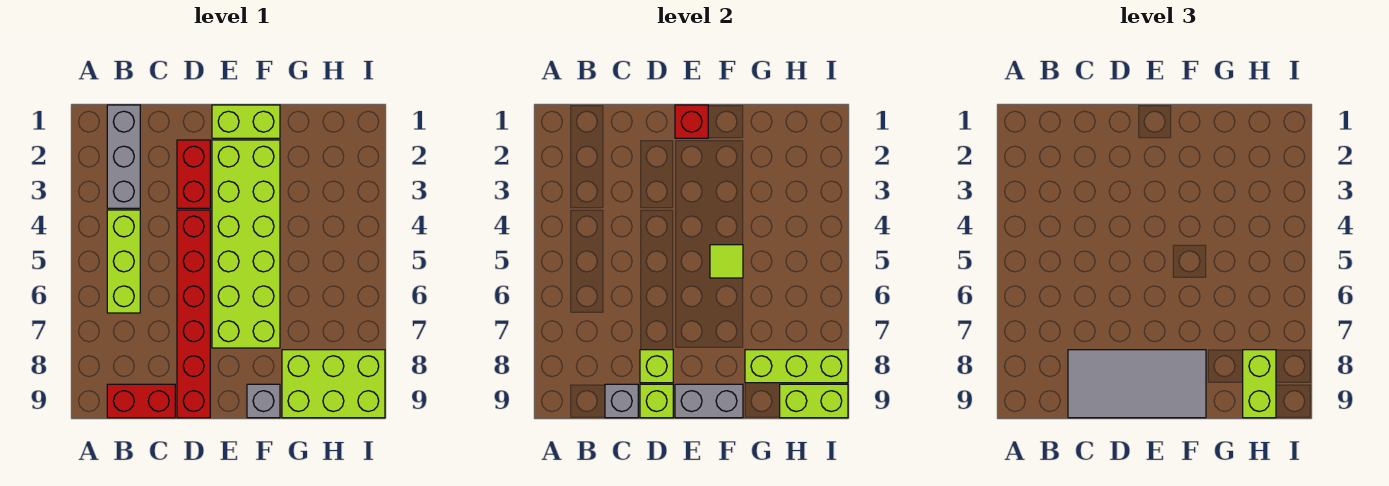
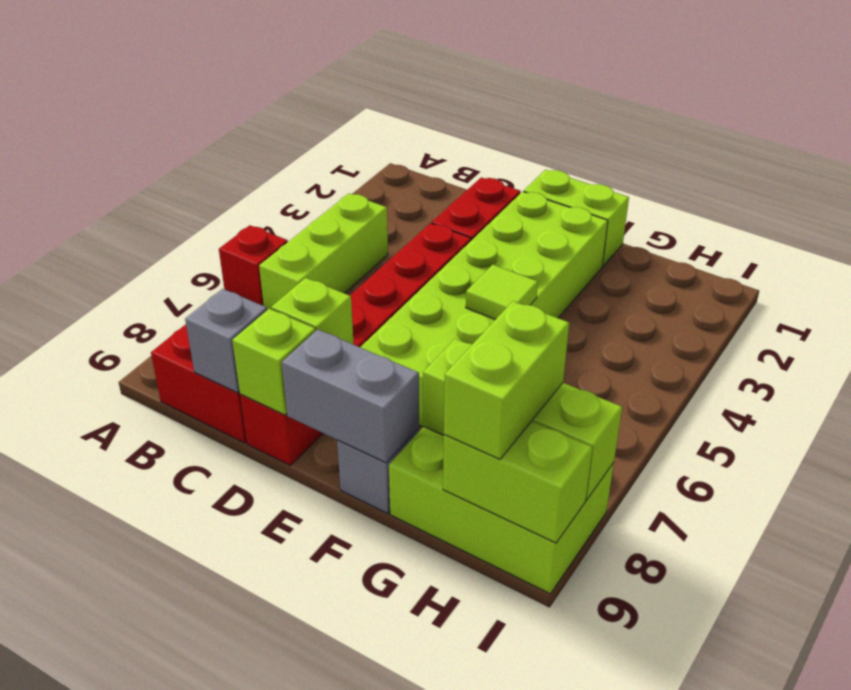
grey 1x3 brick [107,105,140,208] -> none
grey 2x4 tile [1068,350,1206,418] -> none
red 1x1 brick [675,105,708,138] -> red 1x1 brick moved to [219,225,288,306]

